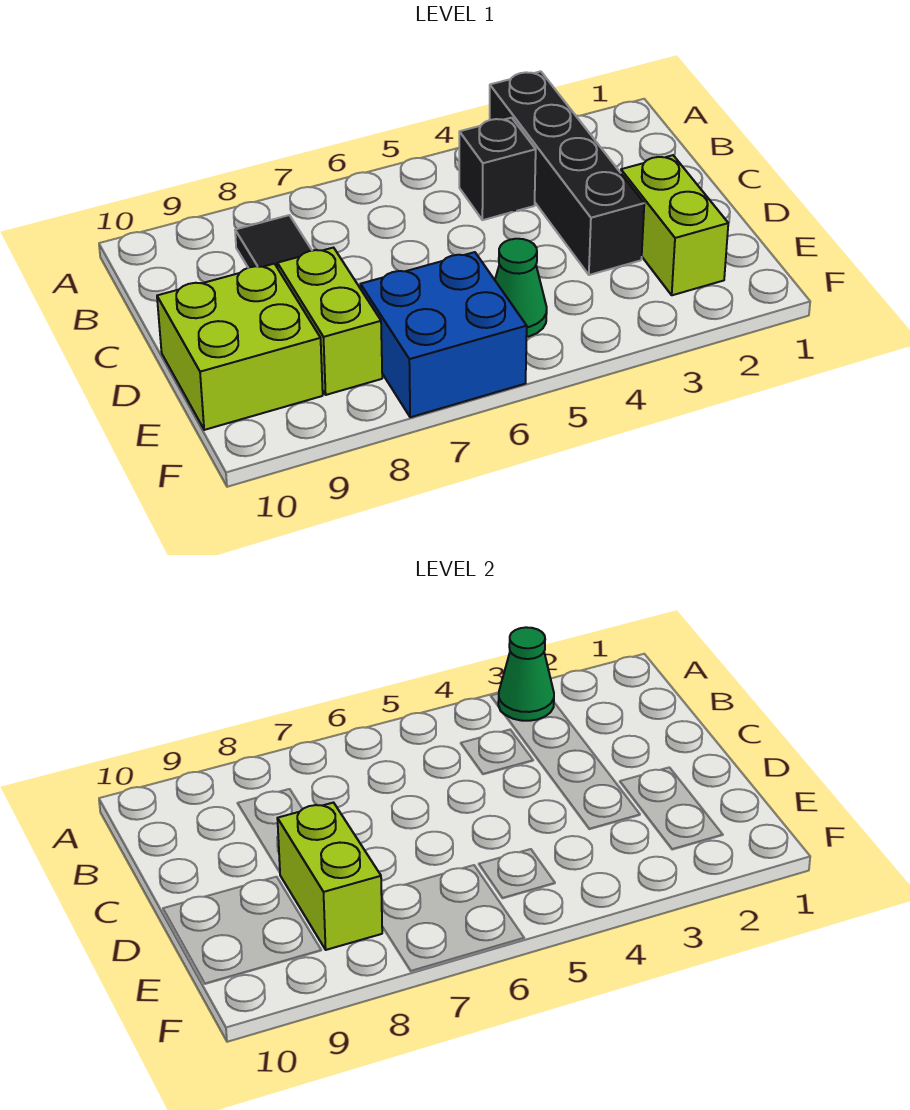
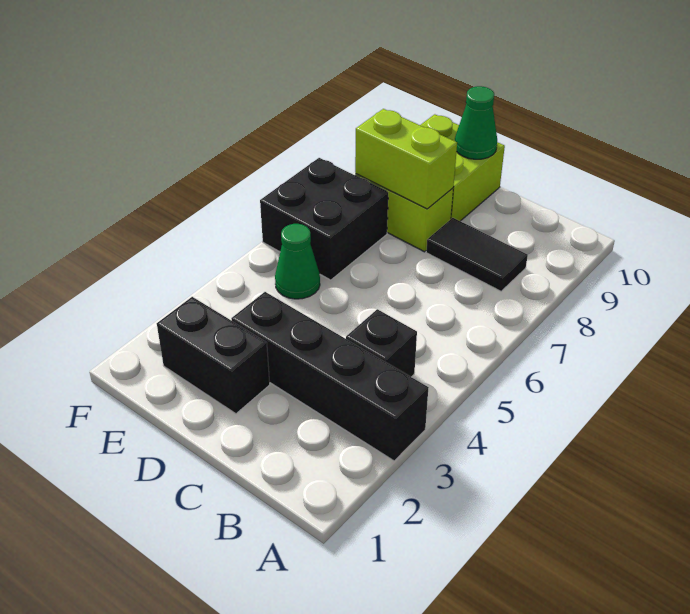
green 1x1 cone [498,627,554,721] -> green 1x1 cone moved to [455,86,497,159]
lime 1x2 brick [621,155,728,295] -> black 1x2 brick [157,297,270,414]
blue 2x2 brick [360,252,527,417] -> black 2x2 brick [260,158,388,280]

